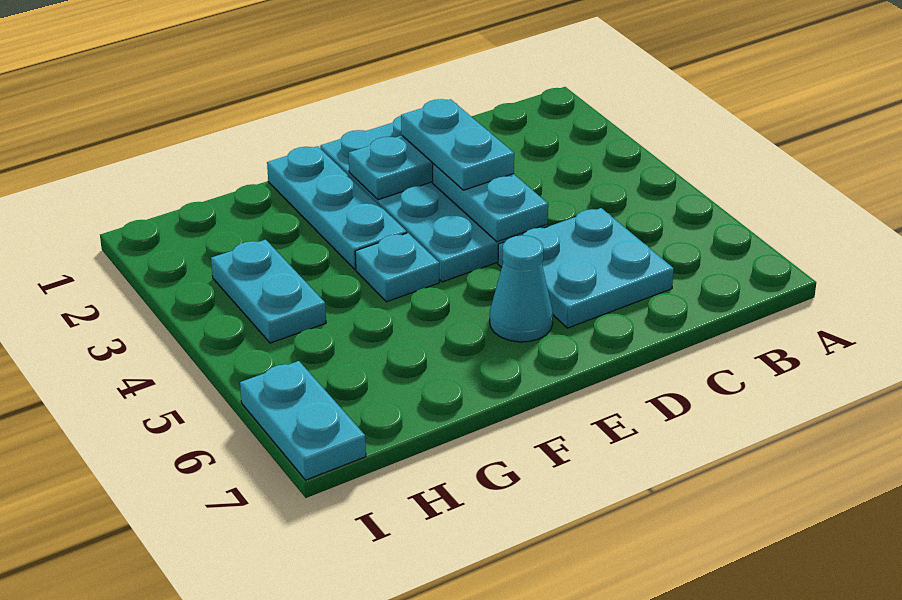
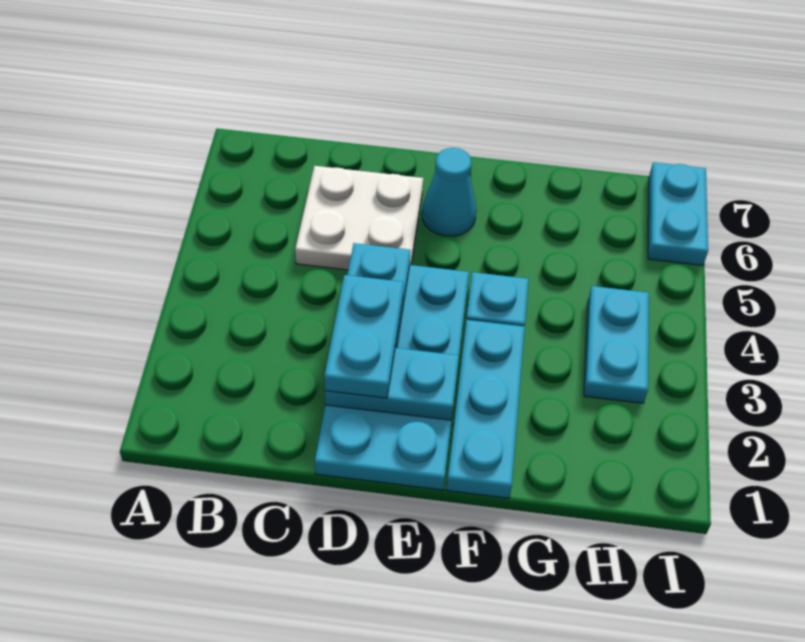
cyan 2x2 plate [498,208,674,328] -> white 2x2 plate [295,166,423,270]

